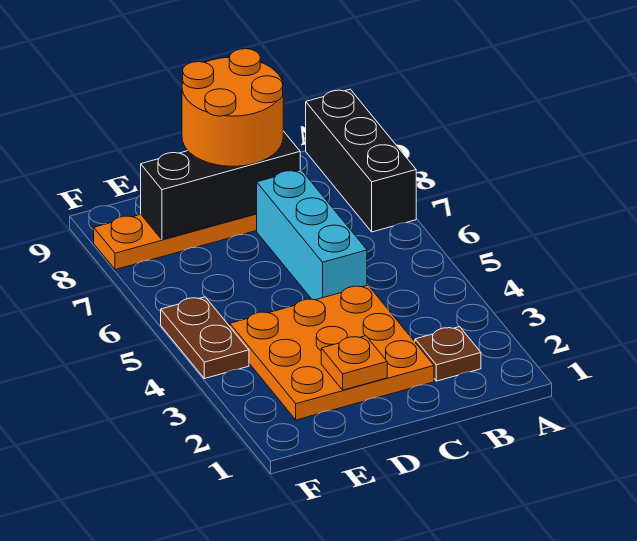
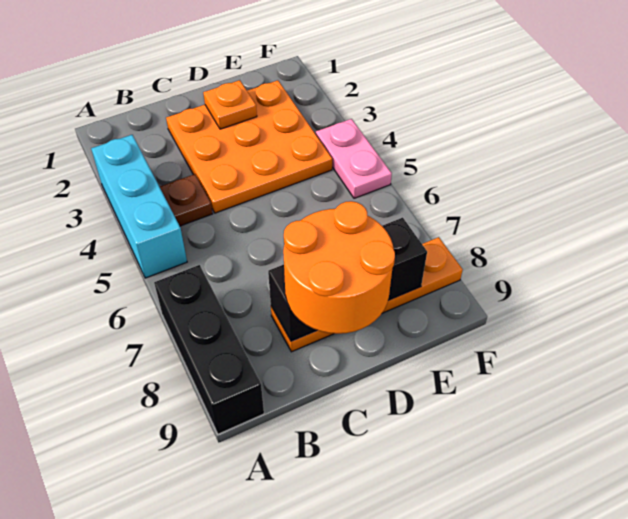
brown 1x1 plate [415,327,481,381] -> brown 1x1 plate moved to [160,174,213,226]
cyan 1x3 brick [257,170,367,300] -> cyan 1x3 brick moved to [91,135,187,278]
brown 1x2 plate [161,297,249,379] -> pink 1x2 plate [316,119,392,198]

